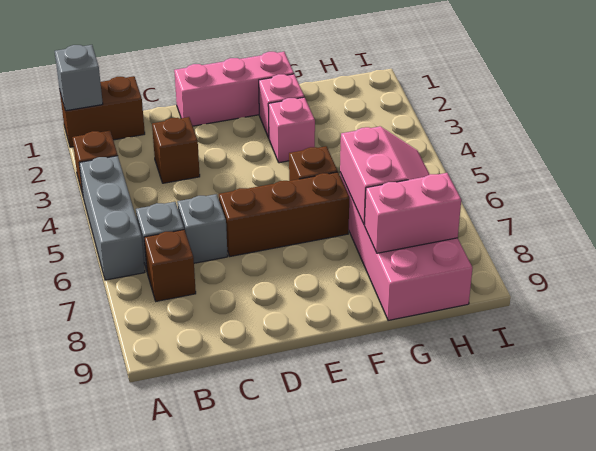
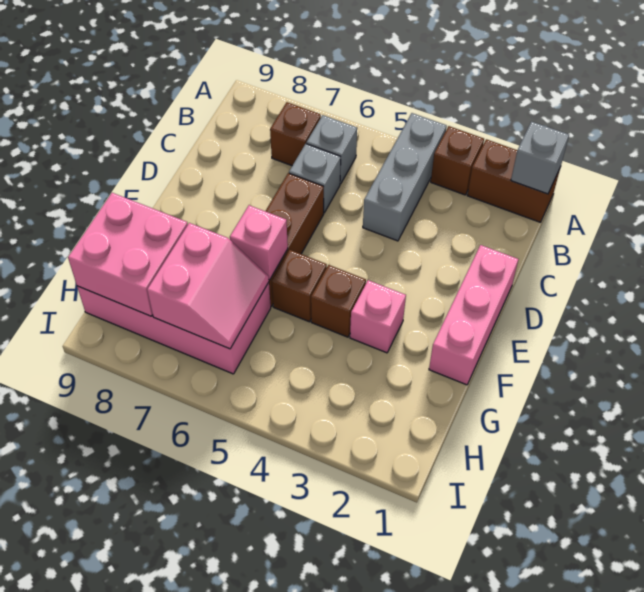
brown 1x2 brick [60,76,145,147] -> brown 1x2 brick turned to [467,139,560,222]
grey 1x3 brick [79,156,145,280] -> grey 1x3 brick turned to [363,113,447,241]
brown 1x1 brick [152,117,200,183] -> brown 1x1 brick moved to [311,265,366,337]
pink 1x1 brick [259,74,304,138] -> pink 1x1 brick moved to [230,205,288,280]
pink 2x2 slope [340,126,430,224] -> pink 2x2 slope turned to [147,223,269,349]
pink 1x2 brick [364,173,461,253] -> pink 2x2 brick [68,193,188,316]

